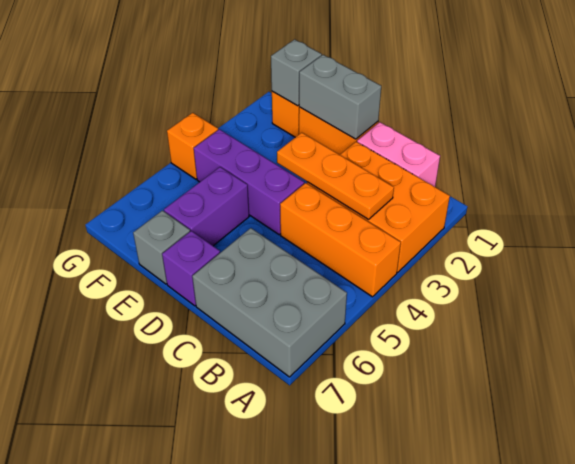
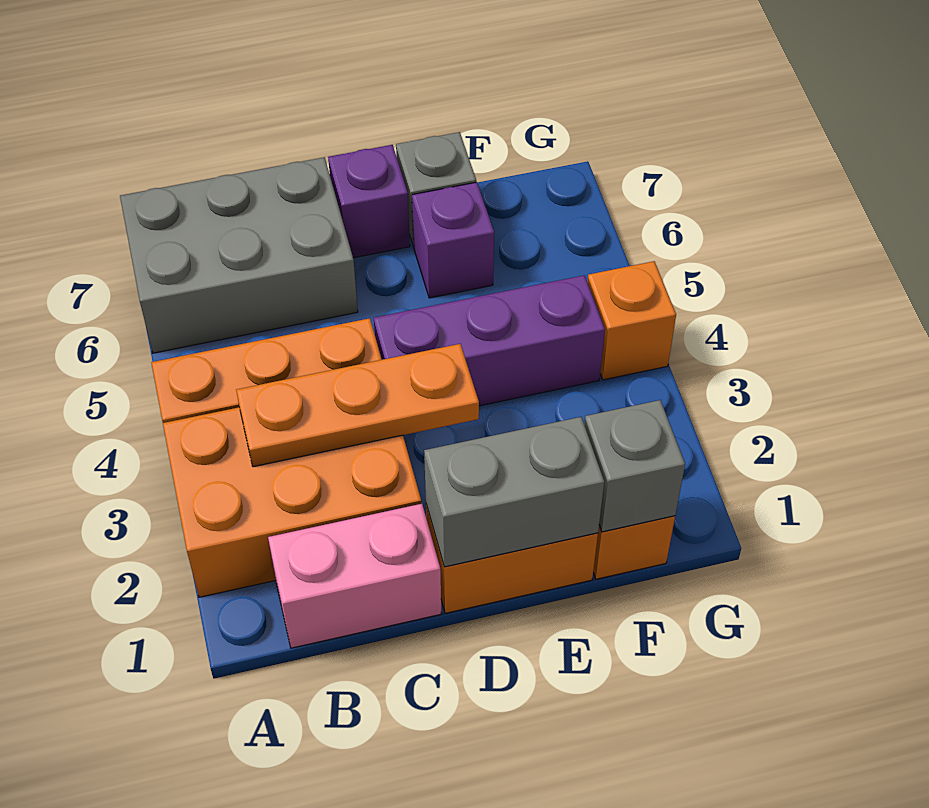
purple 1x2 brick [164,167,249,246] -> purple 1x1 brick [412,182,494,298]

